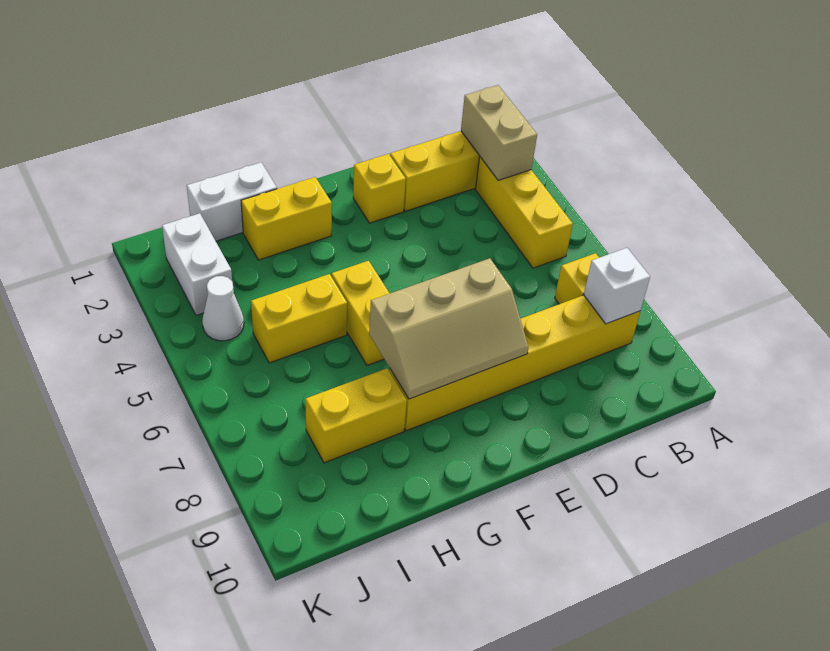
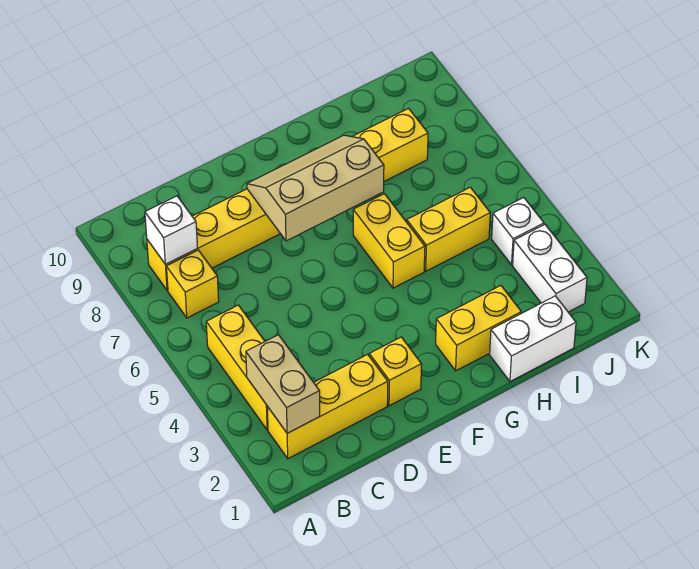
white 1x1 cone [202,276,244,341] -> white 1x1 brick [492,198,544,265]

